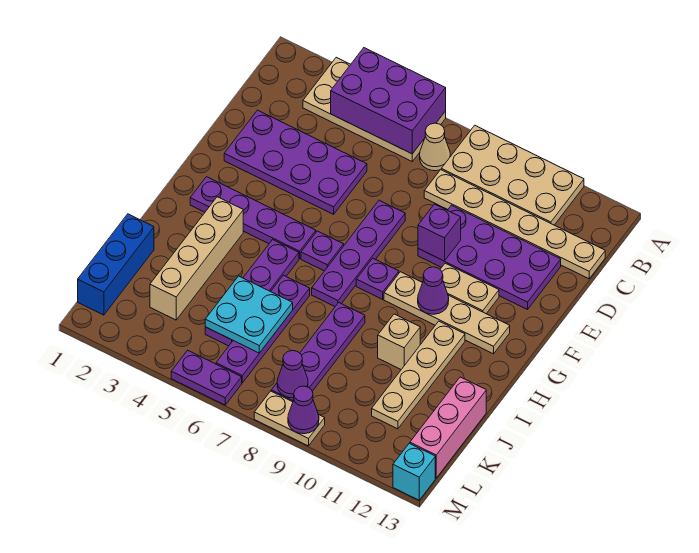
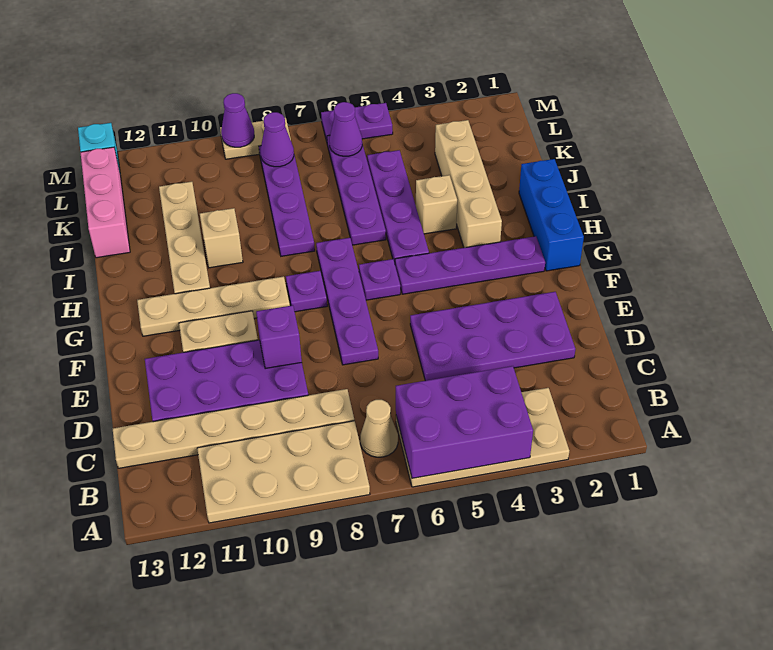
purple 1x1 cone [418,267,449,314] -> purple 1x1 cone moved to [329,102,362,156]
none -> tan 1x1 brick [416,175,457,234]
blue 1x3 brick [78,214,154,315] -> blue 1x3 brick moved to [519,159,584,271]
cyan 2x2 plate [205,276,293,353] -> none

